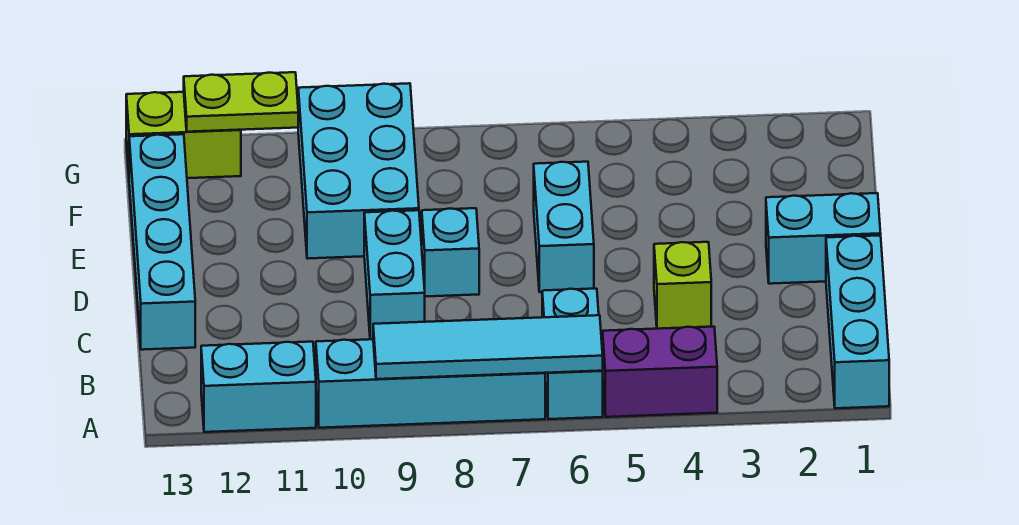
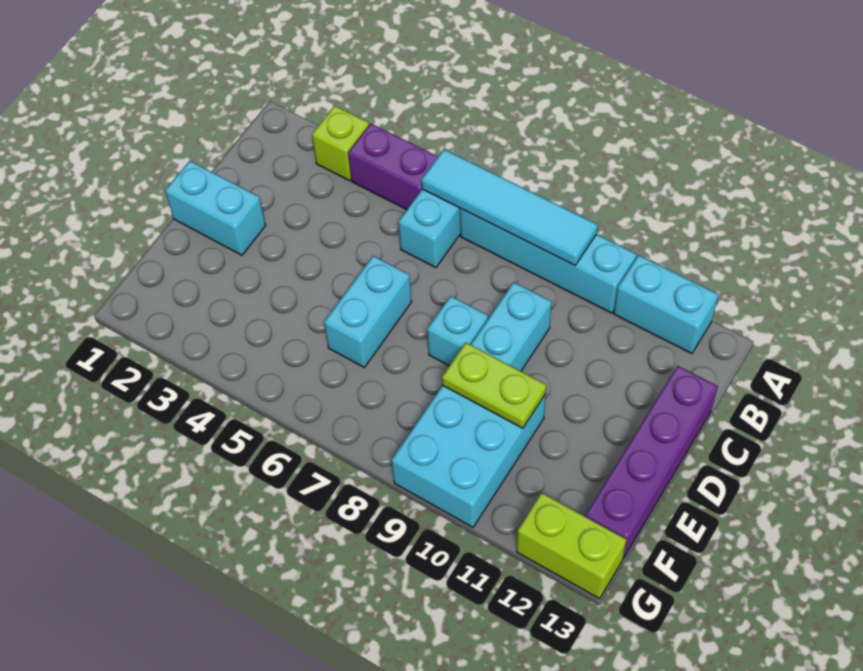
cyan 1x3 brick [826,235,889,408] -> none
lime 1x1 brick [654,242,711,329] -> lime 1x1 brick moved to [312,106,369,181]
cyan 1x4 brick [129,134,195,350] -> purple 1x4 brick [586,366,718,559]
lime 1x2 plate [184,72,298,132] -> lime 1x2 plate moved to [442,343,546,428]

